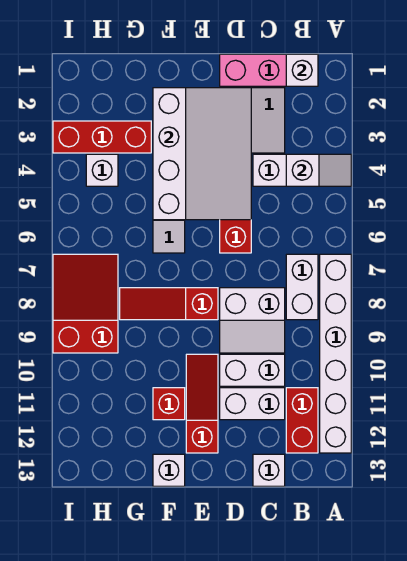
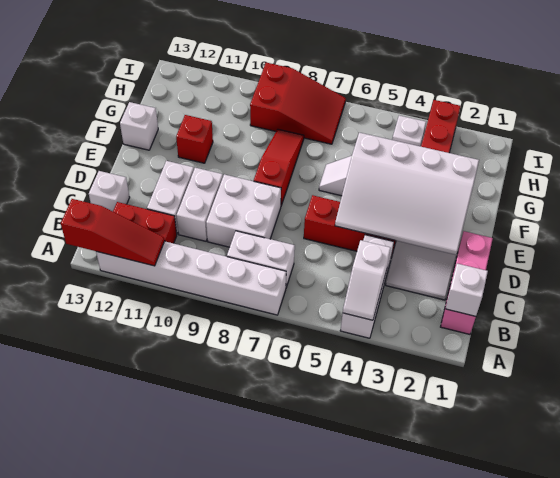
white 2x2 slope [220,288,285,353] -> white 2x2 brick [206,174,281,247]
red 1x3 slope [186,354,218,453] -> red 1x3 slope moved to [61,199,164,266]

